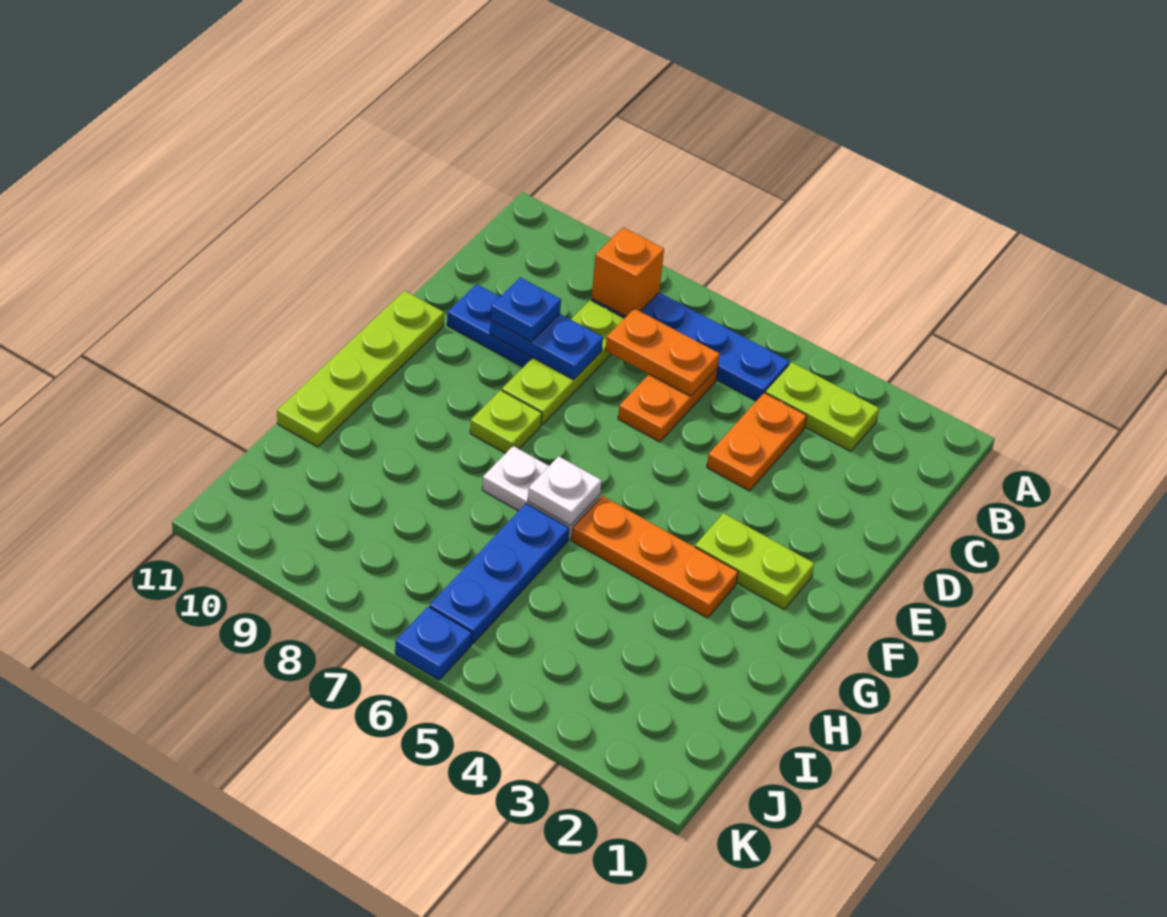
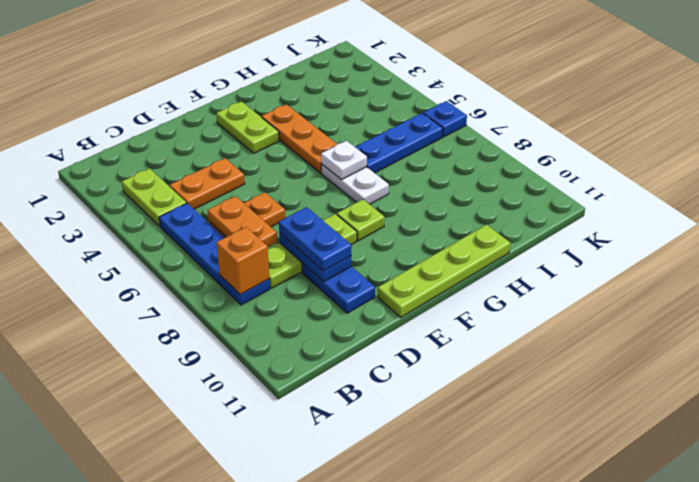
blue 1x1 plate [491,277,561,341] -> blue 1x2 plate [279,207,351,271]

